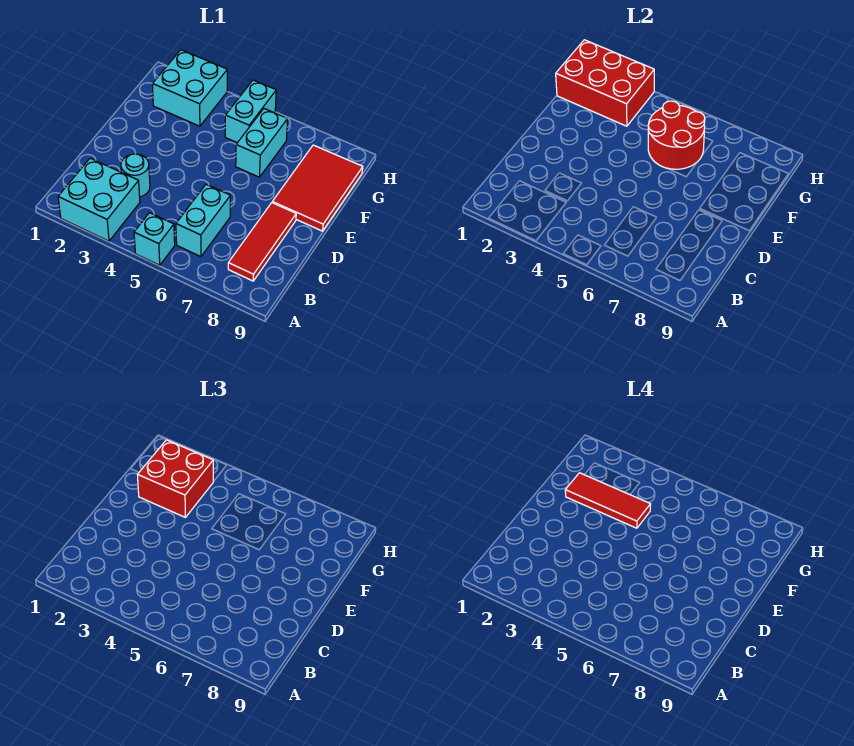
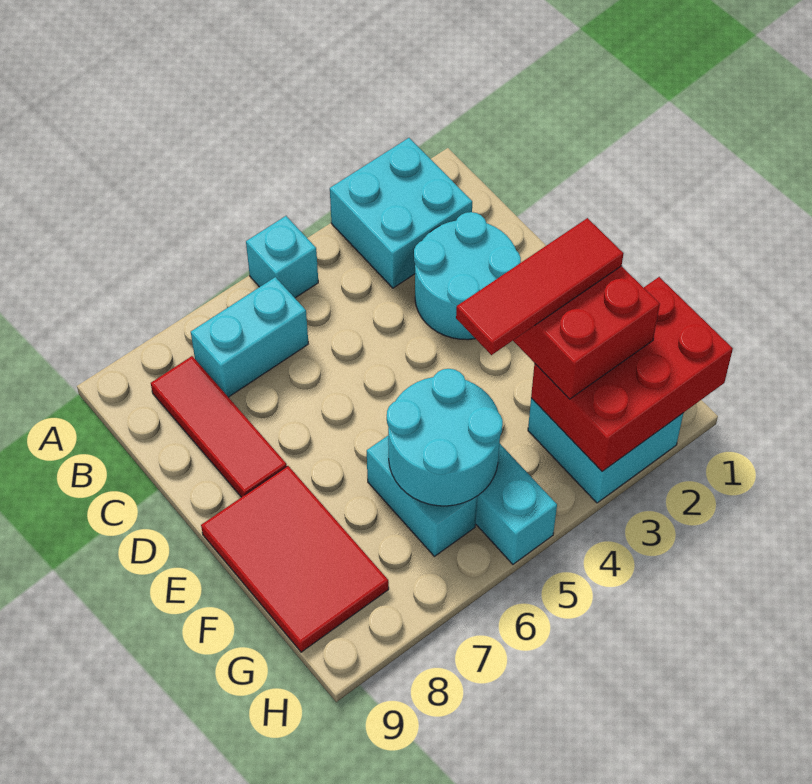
cyan 1x2 brick [176,184,230,257] -> cyan 1x2 brick turned to [191,277,308,397]
cyan 1x1 round brick [121,154,150,197] -> cyan 2x2 round brick [414,212,521,340]
red 2x2 round brick [648,101,705,169] -> cyan 2x2 round brick [387,369,503,506]

